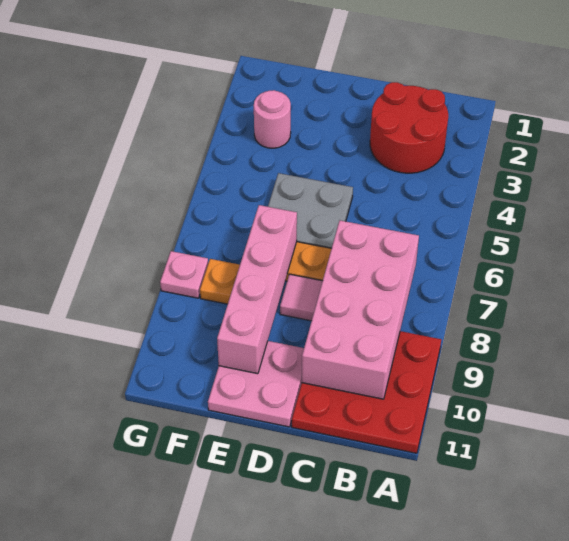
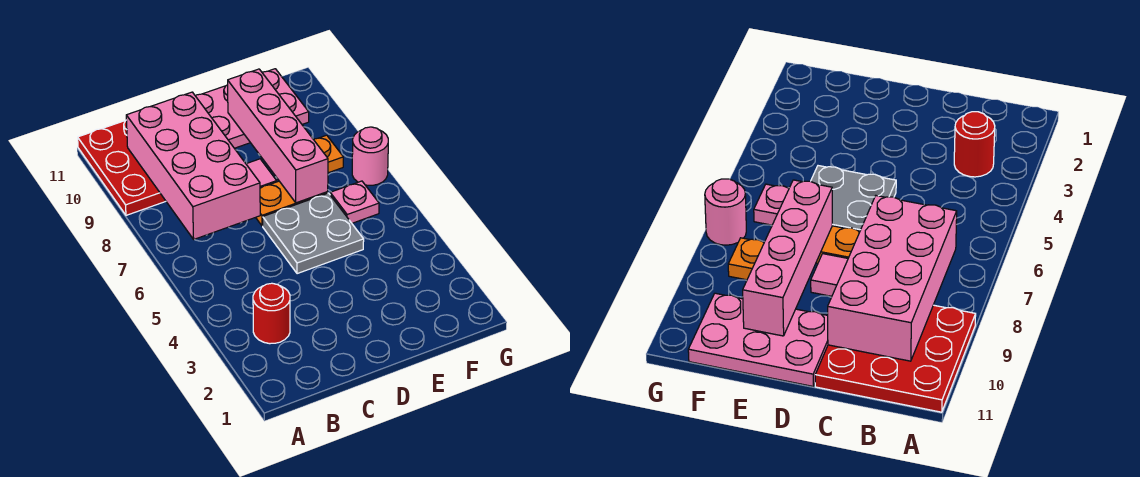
red 2x2 round brick [370,82,448,173] -> red 1x1 round brick [253,283,290,344]
pink 2x2 plate [208,341,304,427] -> pink 2x3 plate [196,69,309,148]
pink 1x1 round brick [254,90,291,148] -> pink 1x1 round brick moved to [352,127,388,185]
pink 1x1 plate [160,251,208,298] -> pink 1x1 plate moved to [330,181,379,223]

